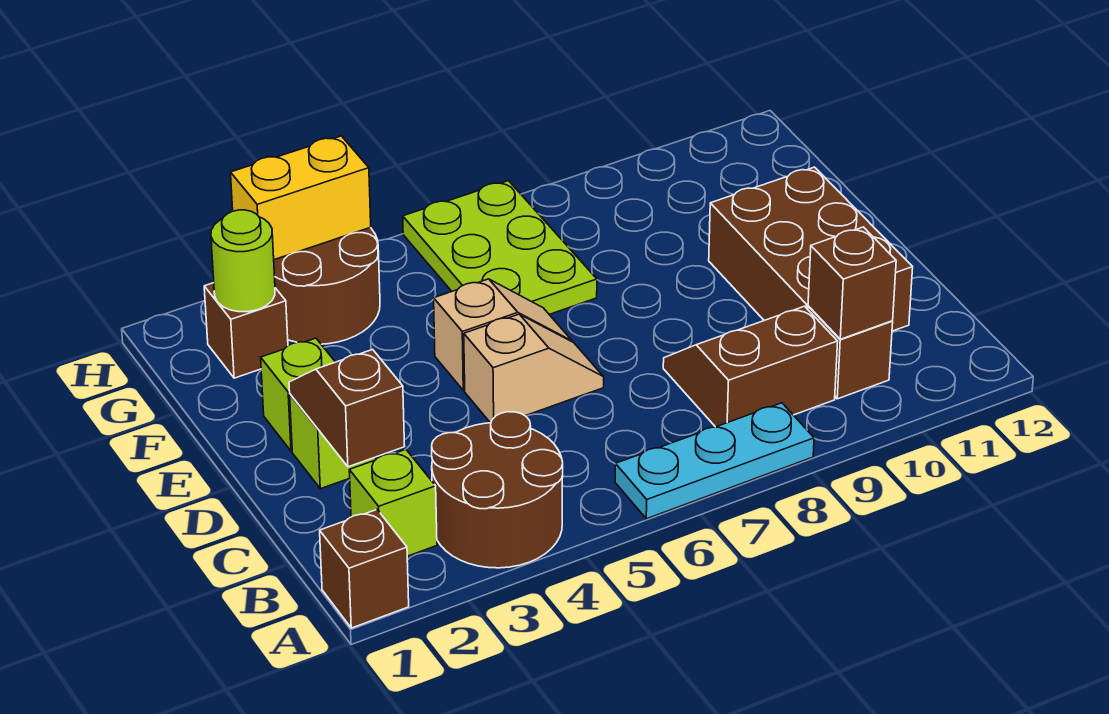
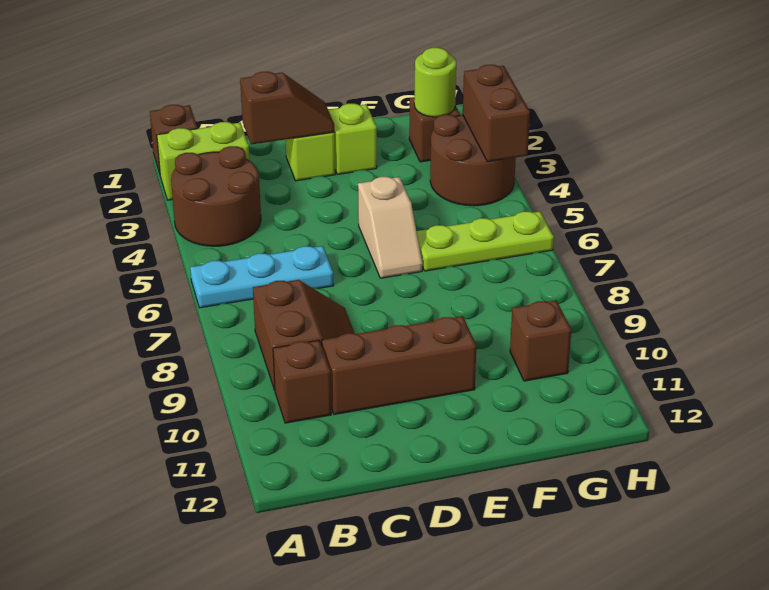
cyan 1x3 plate [615,403,814,519] -> cyan 1x3 plate turned to [190,246,333,308]
lime 1x1 brick [349,449,437,556] -> lime 1x2 brick [157,122,250,200]
brown 1x1 brick [808,227,896,339] -> brown 1x1 brick moved to [510,301,571,381]
brown 2x3 brick [709,167,913,331] -> brown 1x3 brick [322,316,476,415]
tan 1x2 slope [464,314,604,423] -> none
lime 2x3 plate [403,181,597,314] -> lime 1x3 plate [417,212,554,271]
yellow 1x2 brick [231,136,371,260] -> brown 1x2 brick [463,65,530,162]

